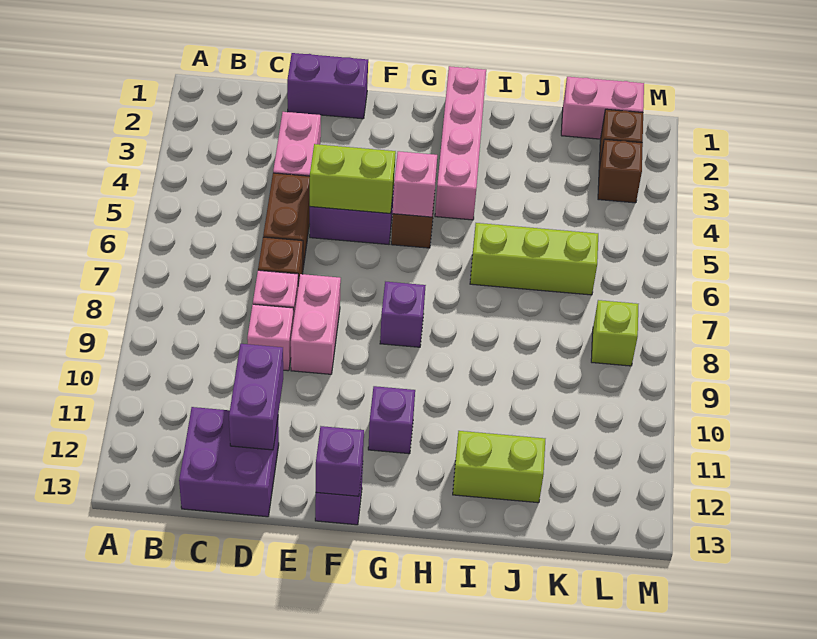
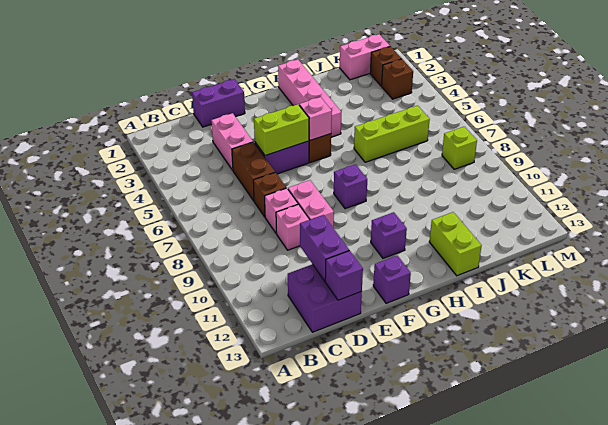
purple 1x1 brick [316,426,364,496] -> purple 1x1 brick moved to [325,251,363,300]
lime 1x2 brick [453,431,545,503] -> lime 1x2 brick turned to [429,212,482,276]

